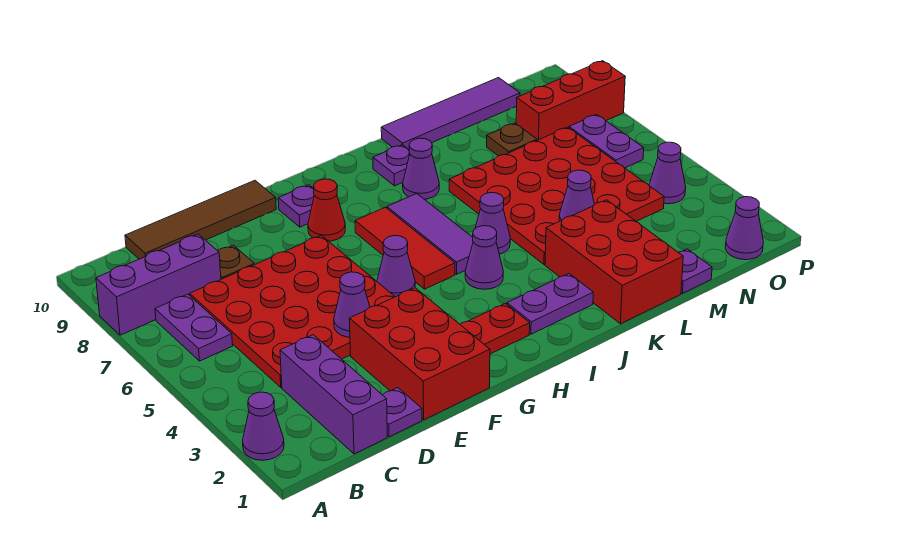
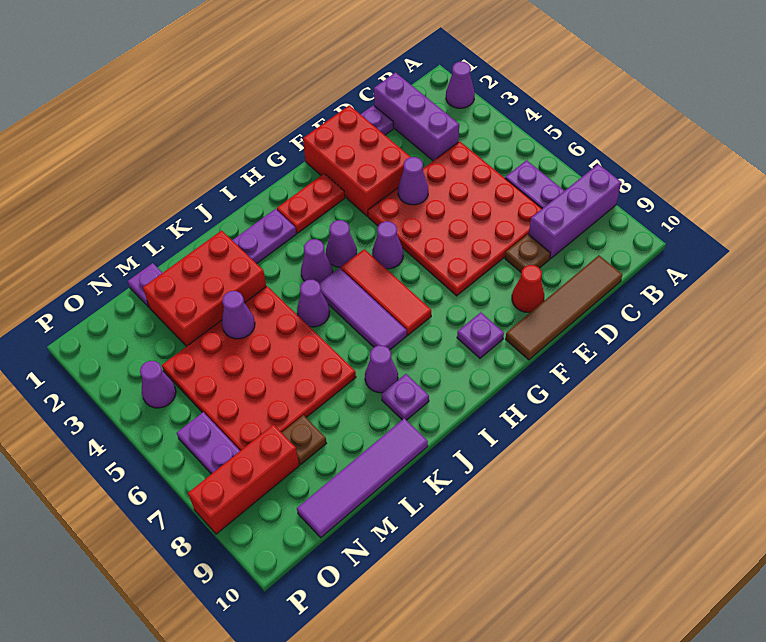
red 1x1 cone [308,179,345,241] -> red 1x1 cone moved to [512,265,544,312]
red 2x3 brick [545,200,683,324] -> red 2x3 brick turned to [143,230,266,347]
purple 1x1 cone [725,197,763,260] -> purple 1x1 cone moved to [326,220,357,267]

